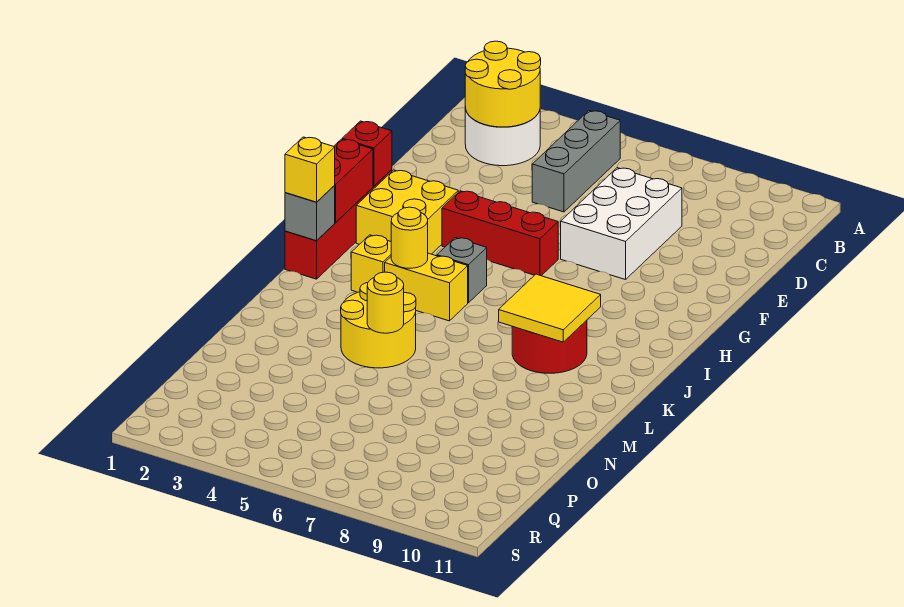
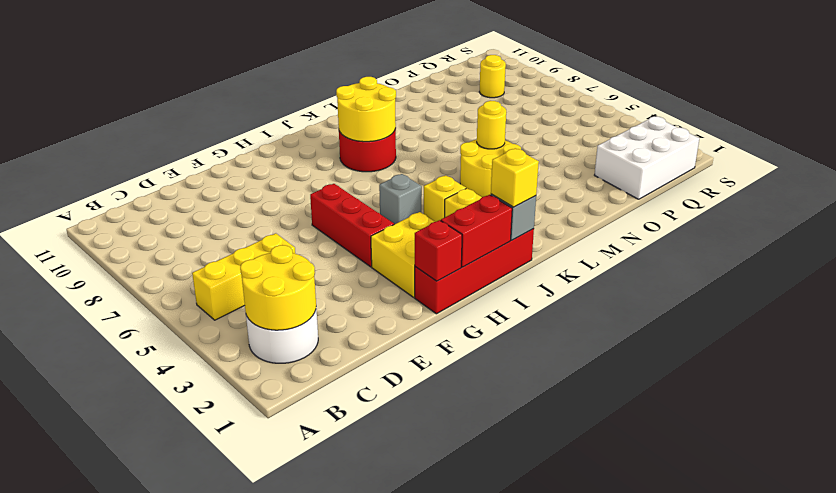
grey 1x3 brick [532,111,620,212] -> yellow 1x3 brick [192,233,295,320]
white 2x3 brick [561,168,682,280] -> white 2x3 brick moved to [595,116,699,199]
yellow 1x2 brick [385,253,468,321] -> yellow 1x1 brick [424,175,466,222]
yellow 1x1 round brick [391,207,428,268] -> yellow 1x1 round brick moved to [479,55,506,98]
yellow 2x2 tile [499,274,601,342] -> yellow 2x2 round brick [336,77,396,142]

